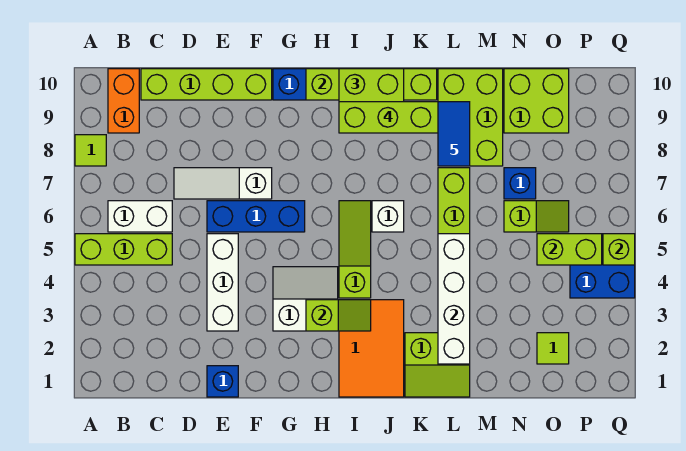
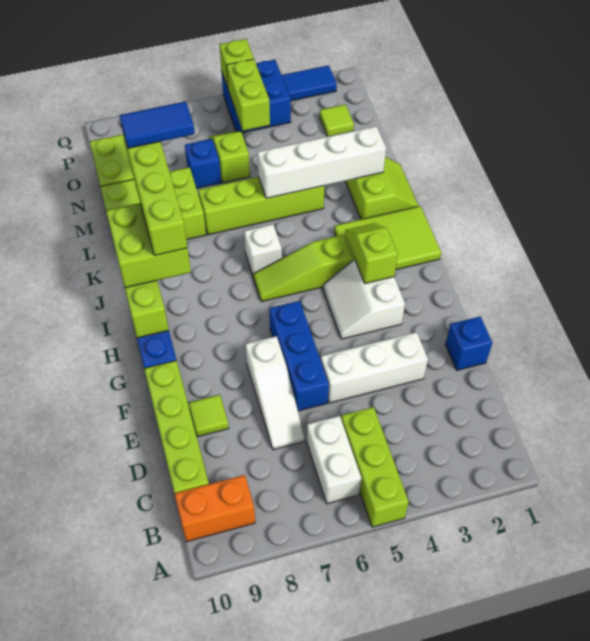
lime 1x1 tile [75,135,106,166] -> lime 1x1 tile moved to [189,395,229,437]
orange 2x3 tile [339,300,404,397] -> lime 2x3 tile [334,206,441,270]
none -> blue 1x2 tile [282,65,337,101]

